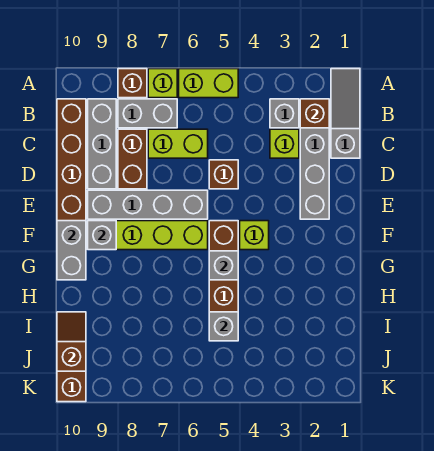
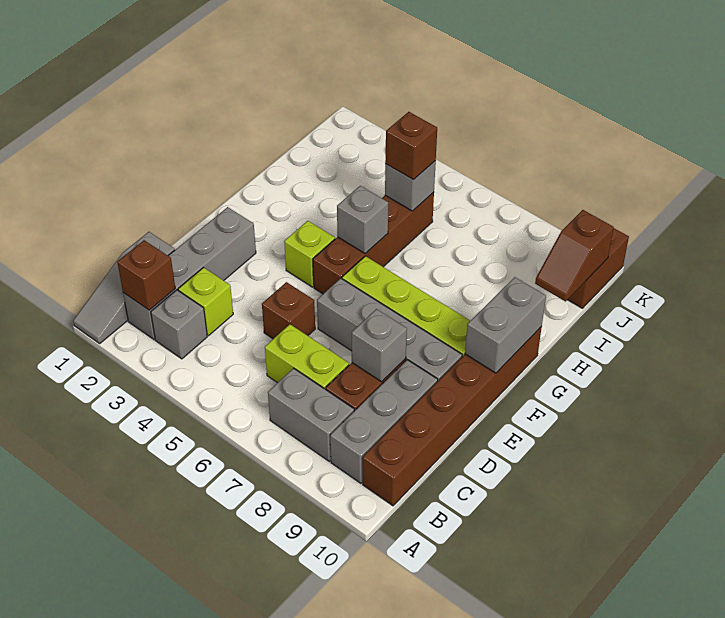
lime 1x2 brick [179,69,238,98] -> none
lime 1x1 brick [148,69,177,98] -> none
brown 1x1 brick [118,69,147,98] -> brown 1x1 brick moved to [385,112,437,180]
grey 1x1 brick [88,221,116,250] -> grey 1x1 brick moved to [352,309,407,382]

